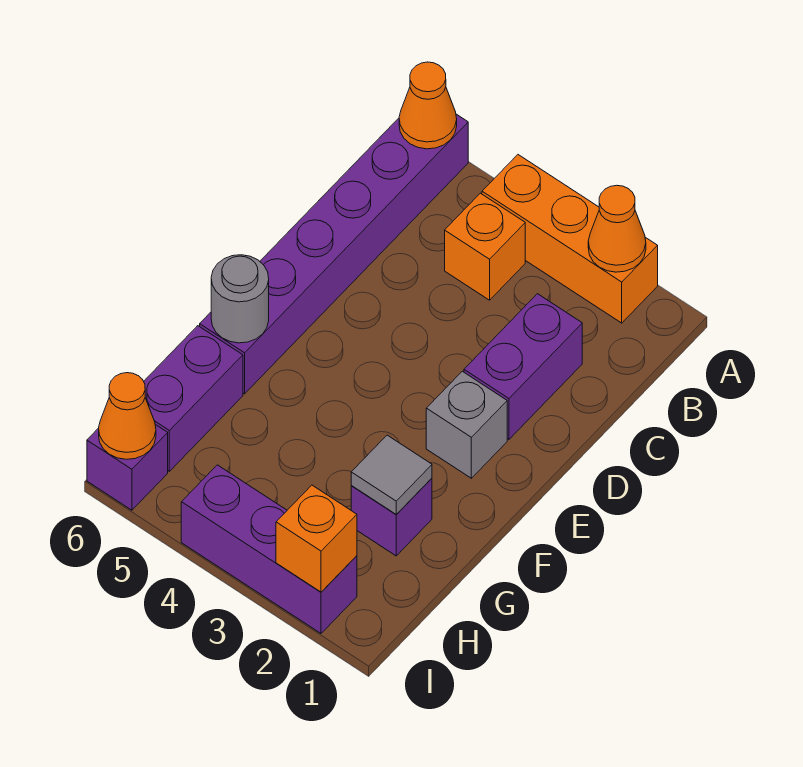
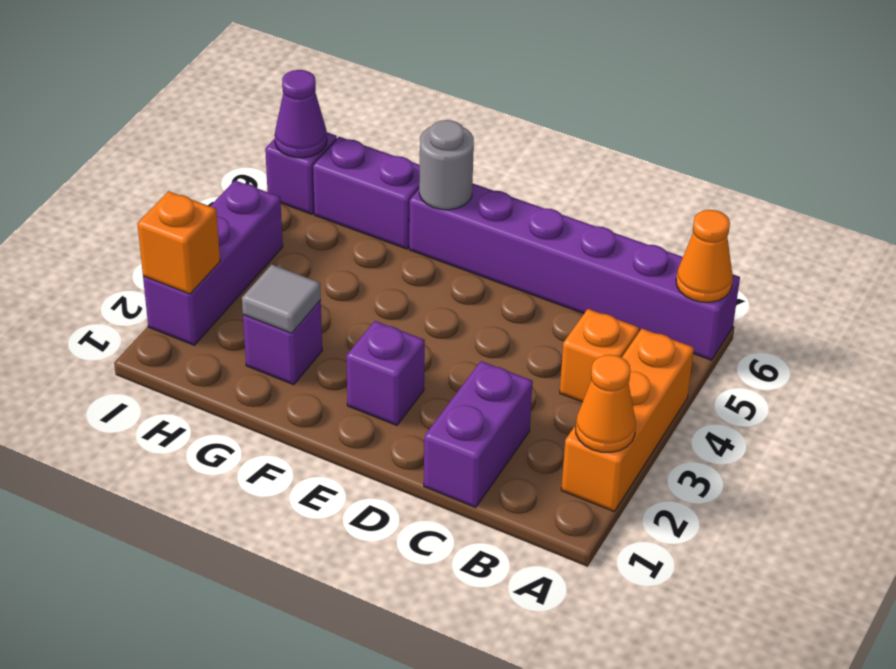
purple 1x2 brick [464,294,582,439] -> purple 1x2 brick turned to [424,361,533,507]
grey 1x1 brick [426,371,507,478] -> purple 1x1 brick [346,321,425,425]
orange 1x1 cone [99,373,156,459] -> purple 1x1 cone [275,70,327,158]

